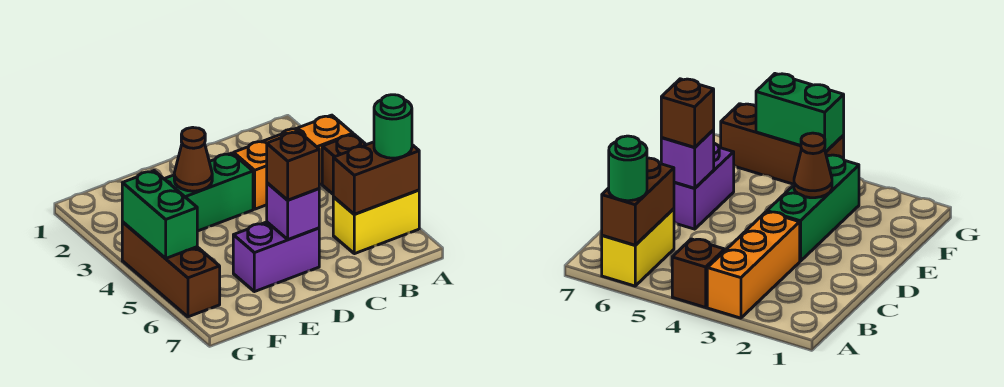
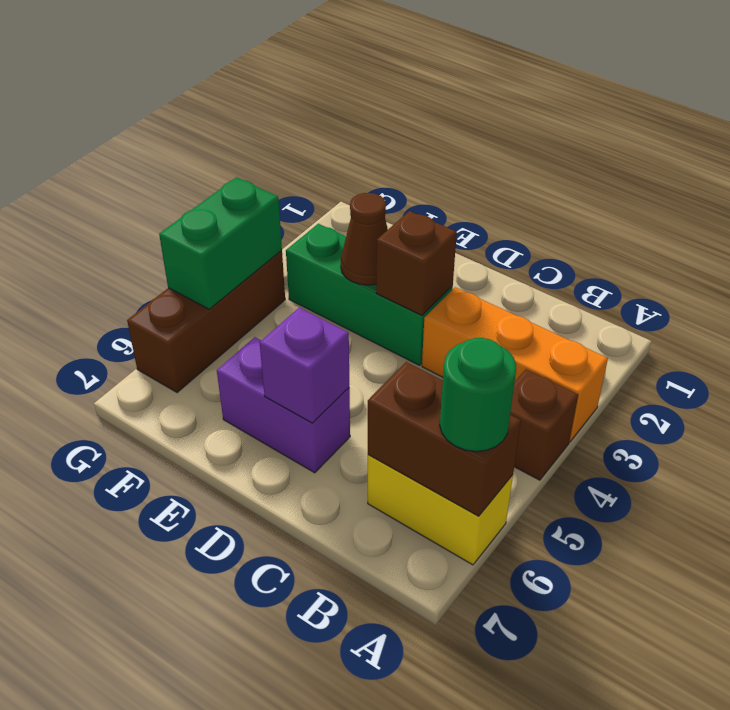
brown 1x1 brick [267,131,319,200] -> brown 1x1 brick moved to [376,211,457,315]

